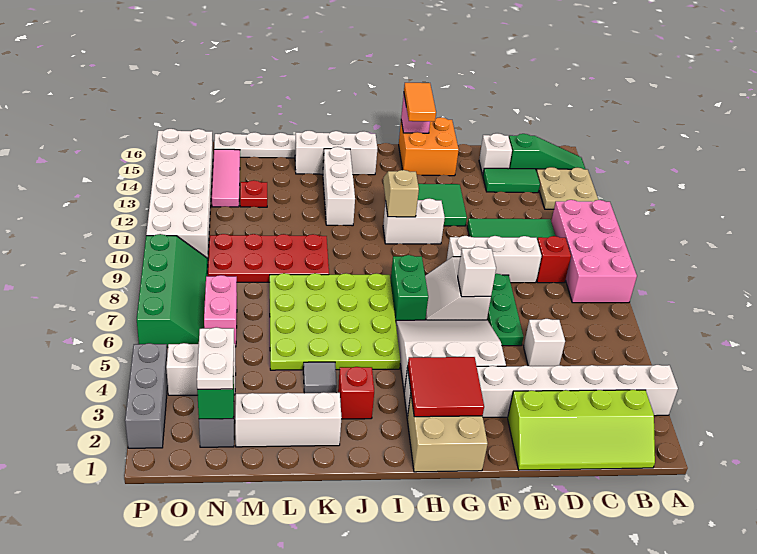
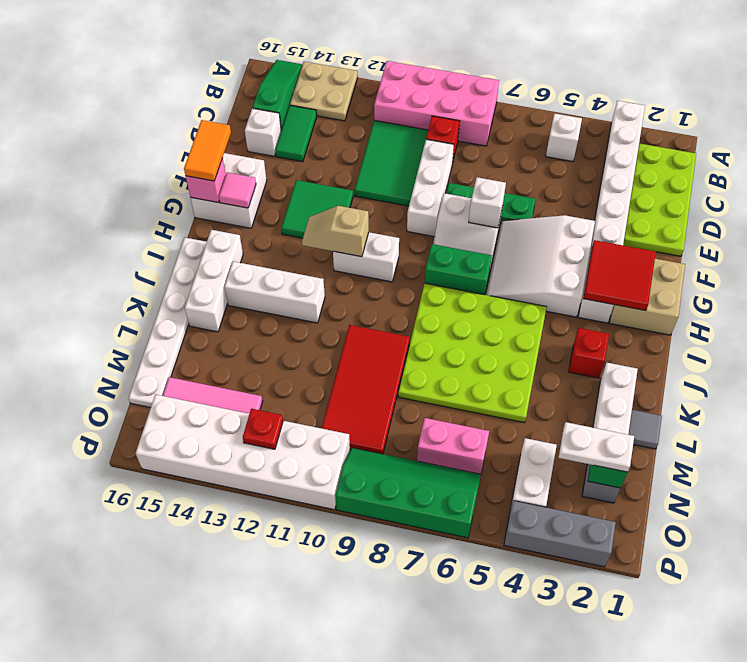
lime 2x4 slope [508,390,655,470] -> lime 2x4 plate [623,143,696,256]
white 1x1 brick [524,319,565,366] -> white 1x1 brick moved to [546,113,582,162]
orange 2x2 brick [399,117,459,176] -> white 2x2 brick [191,153,267,228]
white 1x2 brick [383,199,445,244] -> white 1x2 brick turned to [333,232,399,282]
none -> pink 1x1 tile [219,172,256,208]
orange 1x2 tile [404,83,436,122] -> orange 1x2 tile turned to [184,120,231,181]
grey 1x1 tile [303,362,337,393] -> grey 1x1 tile moved to [628,410,662,449]
red 2x4 plate [208,234,329,282] -> red 2x4 tile [322,325,410,454]
red 1x1 plate [240,180,267,207] -> red 1x1 plate moved to [243,409,283,449]

